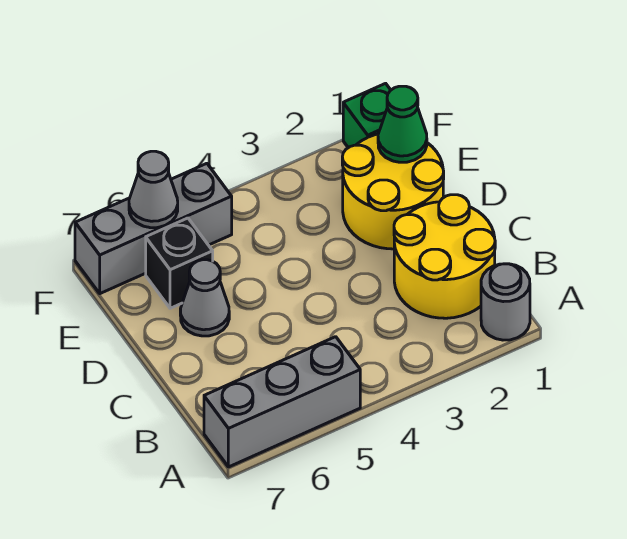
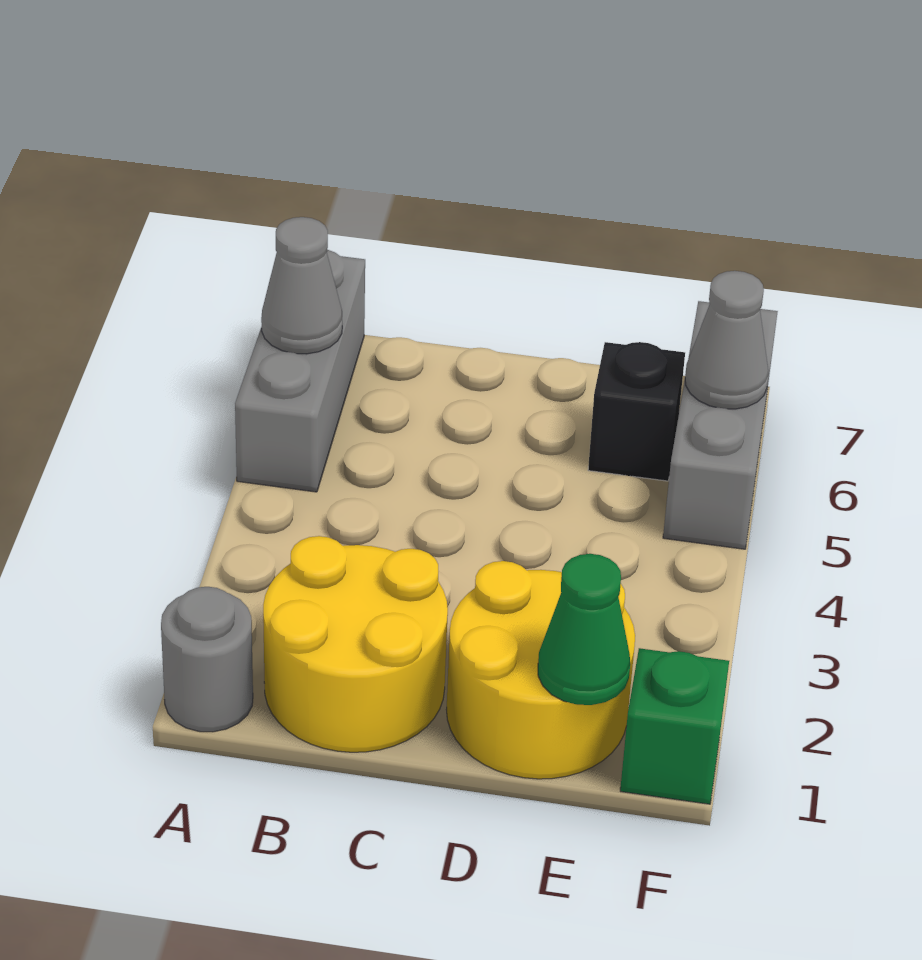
grey 1x1 cone [180,260,229,336] -> grey 1x1 cone moved to [261,217,342,354]

